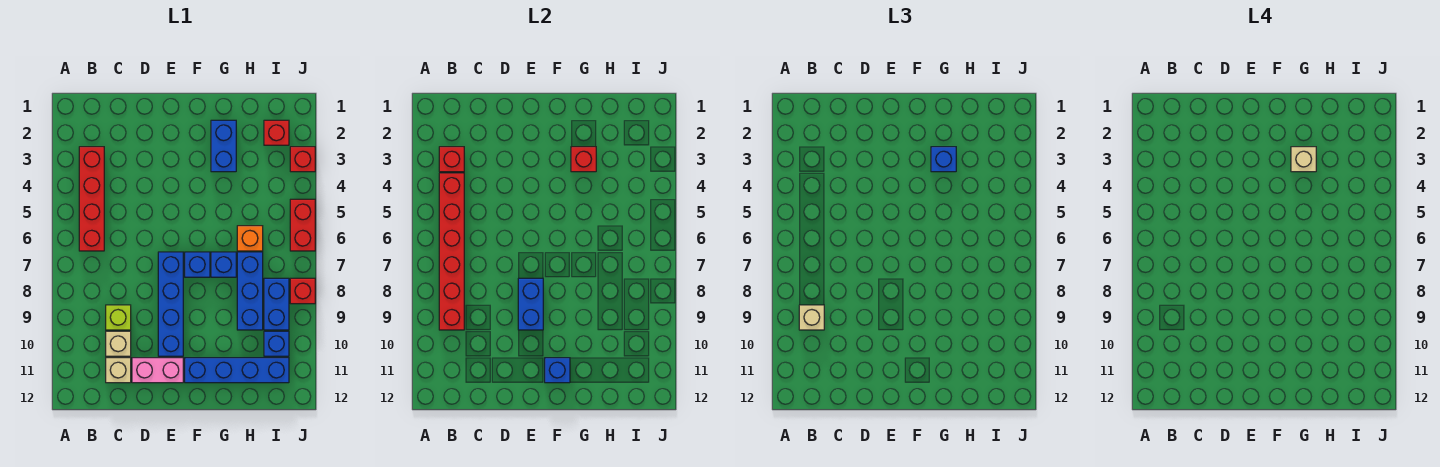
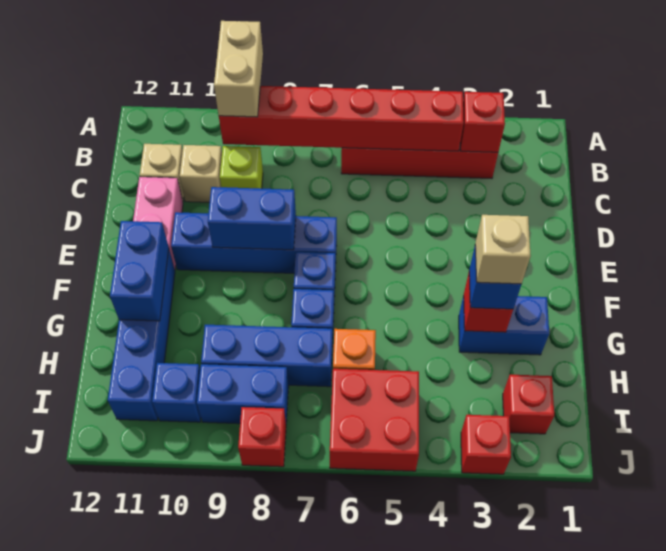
tan 1x1 brick [799,305,824,330] -> tan 1x2 brick [214,21,263,117]
blue 1x1 brick [545,358,570,383] -> blue 1x2 brick [110,221,169,321]
red 1x2 brick [290,199,315,251] -> red 2x2 brick [330,369,419,471]

